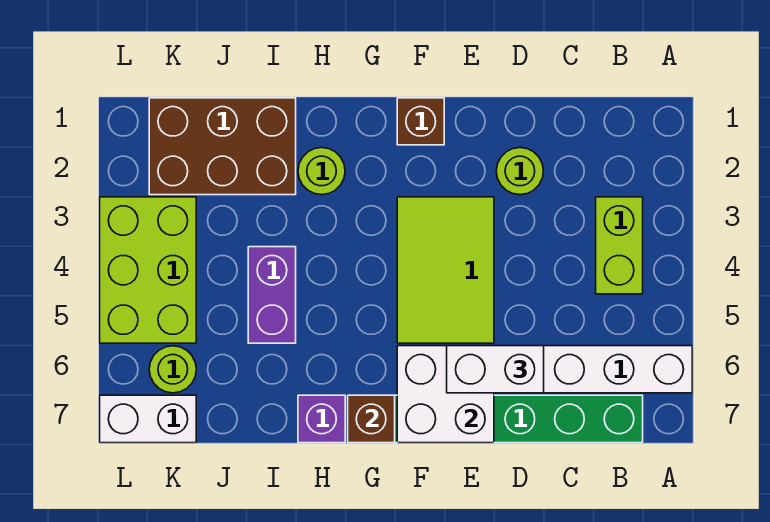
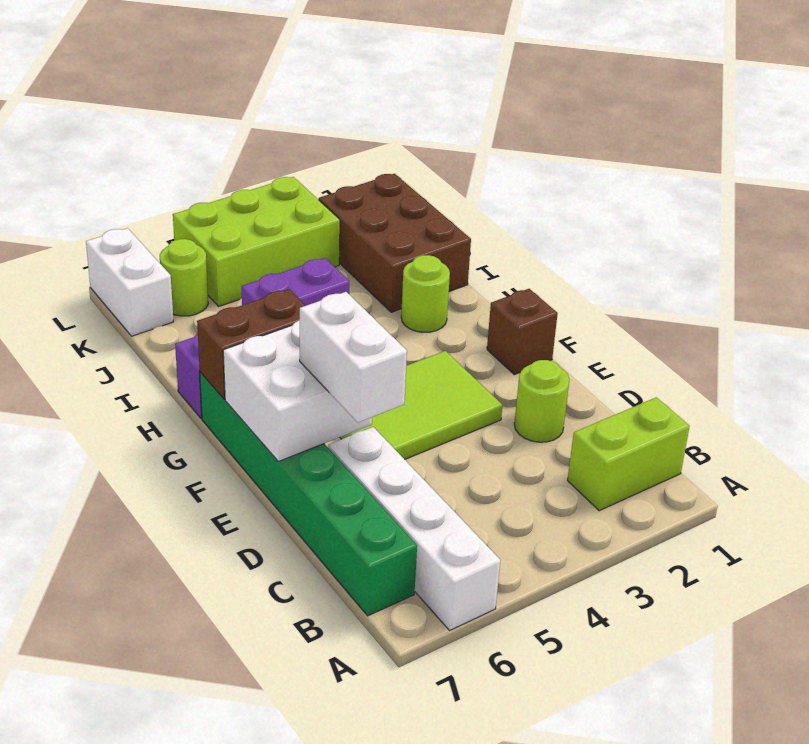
lime 1x2 brick [596,197,643,294] -> lime 1x2 brick moved to [567,397,690,511]
brown 1x1 brick [348,395,395,443] -> brown 1x2 brick [197,289,306,399]

